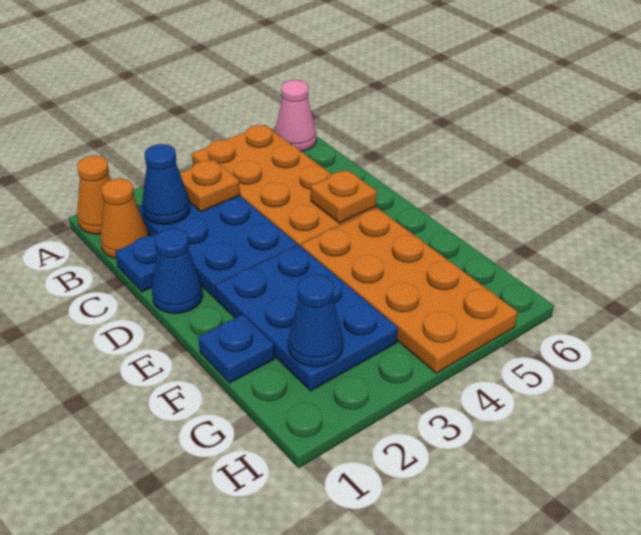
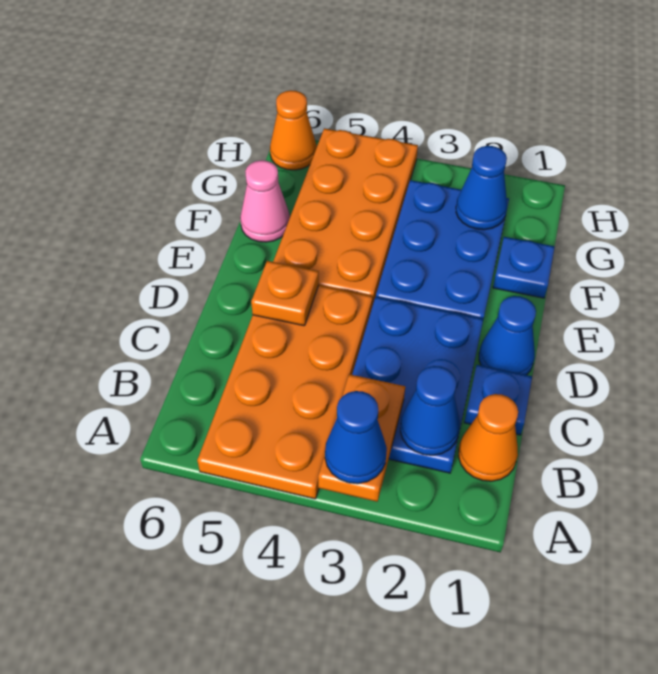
orange 1x1 cone [77,156,111,234] -> orange 1x1 cone moved to [270,90,317,170]
none -> blue 1x1 cone [325,391,387,484]
pink 1x1 cone [275,80,316,151] -> pink 1x1 cone moved to [240,160,290,242]
orange 1x1 plate [180,159,240,212] -> orange 1x2 plate [318,374,405,502]

